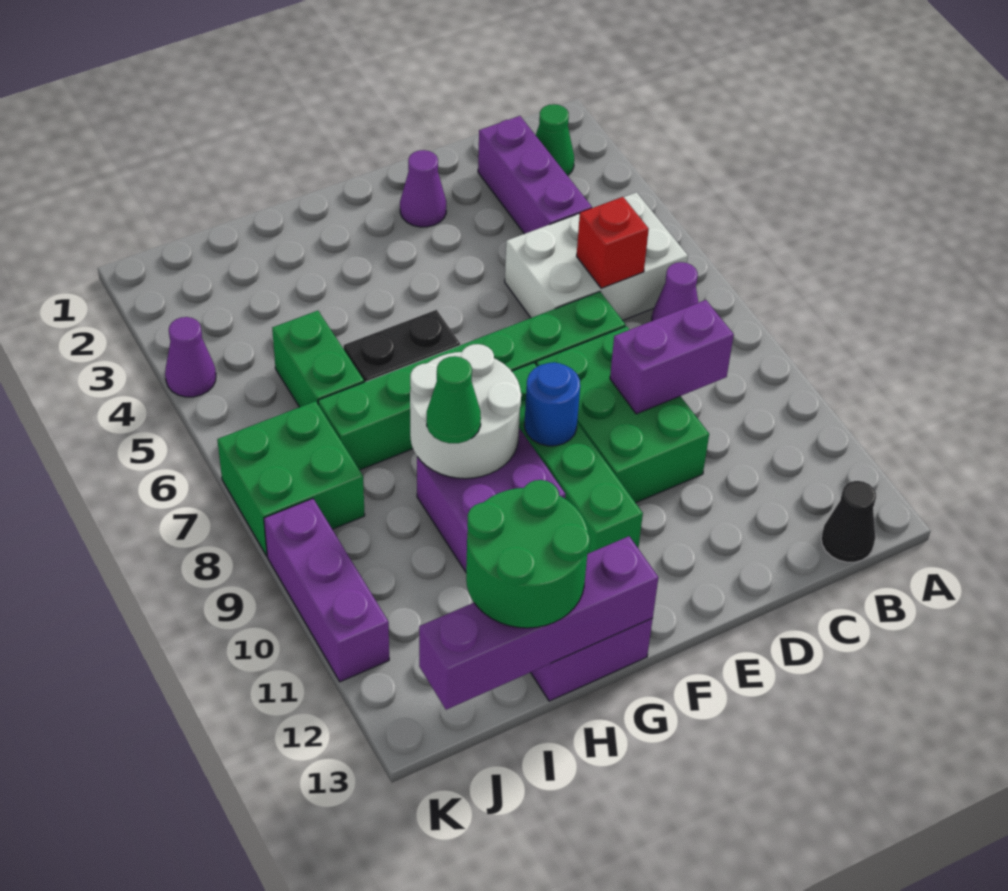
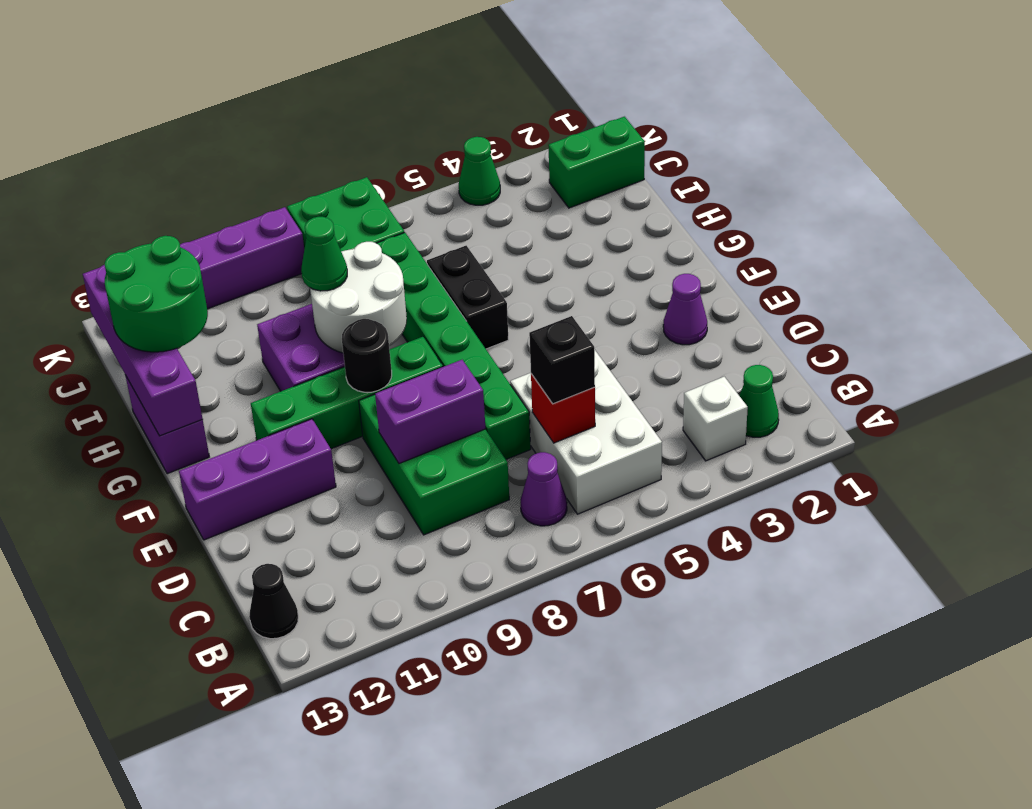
none -> white 1x1 brick [683,377,748,461]
purple 1x3 brick [478,116,592,234] -> purple 1x3 brick moved to [179,419,336,540]
none -> black 1x1 brick [529,316,595,404]
purple 1x2 brick [610,300,734,414] -> purple 1x2 brick turned to [375,360,485,464]
green 2x3 brick [536,326,709,503] -> green 2x3 brick turned to [359,394,509,535]
blue 1x1 round brick [525,362,580,446] -> black 1x1 round brick [342,319,392,392]
green 1x2 brick [272,311,364,407] -> green 1x2 brick moved to [548,117,645,208]
purple 1x1 cone [165,317,216,397] -> green 1x1 cone [459,137,500,205]

